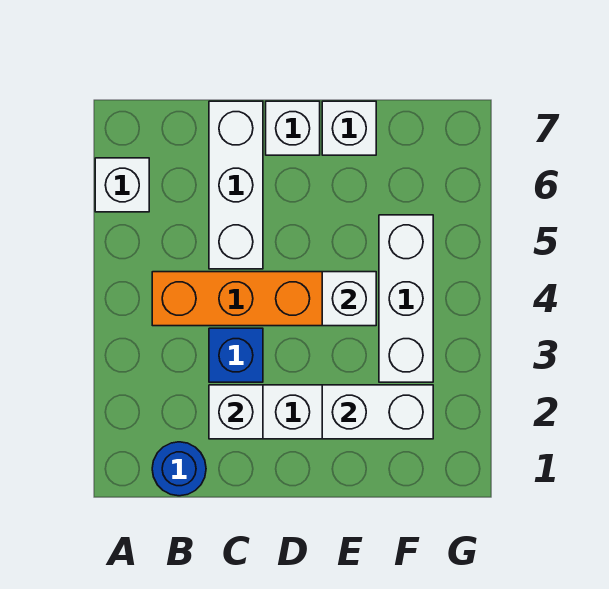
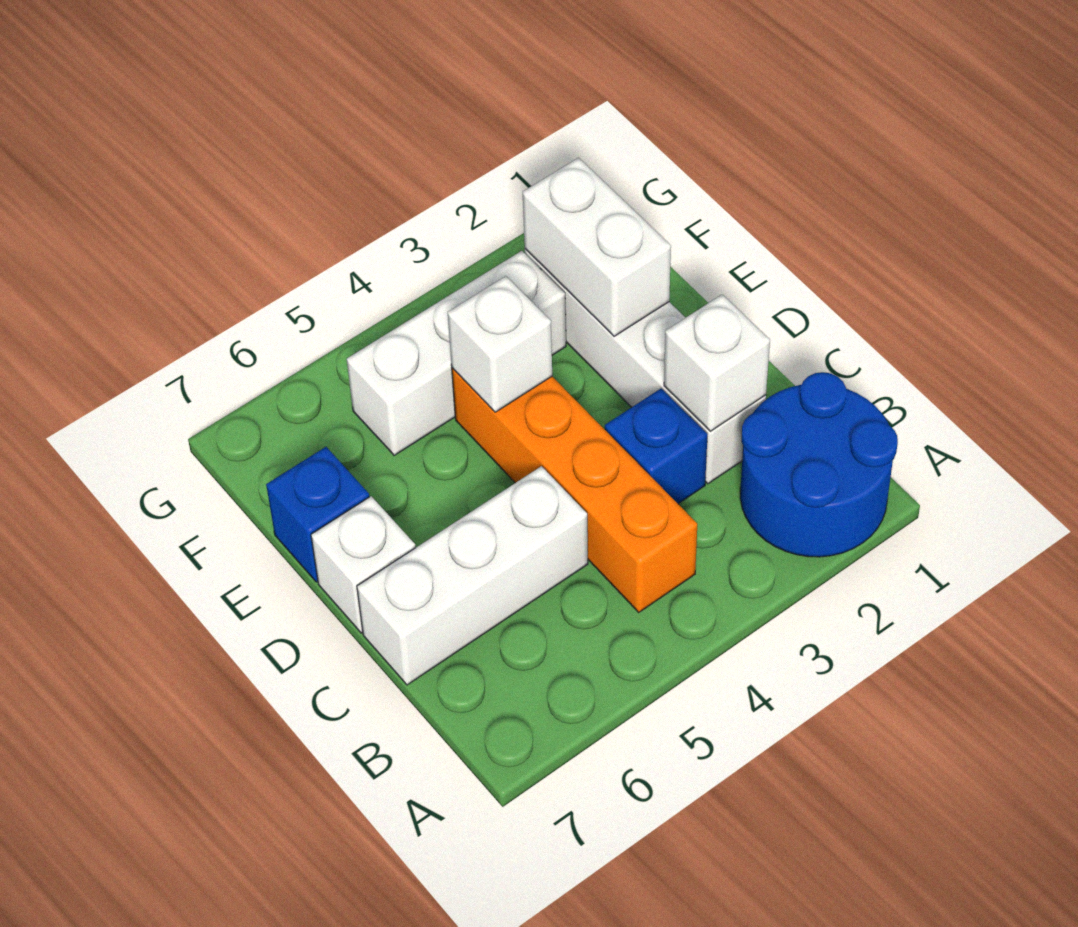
white 1x1 brick [95,158,149,212] -> none
blue 1x1 round brick [152,442,206,496] -> blue 2x2 round brick [740,372,898,557]
white 1x1 brick [322,101,376,155] -> blue 1x1 brick [266,447,369,582]

